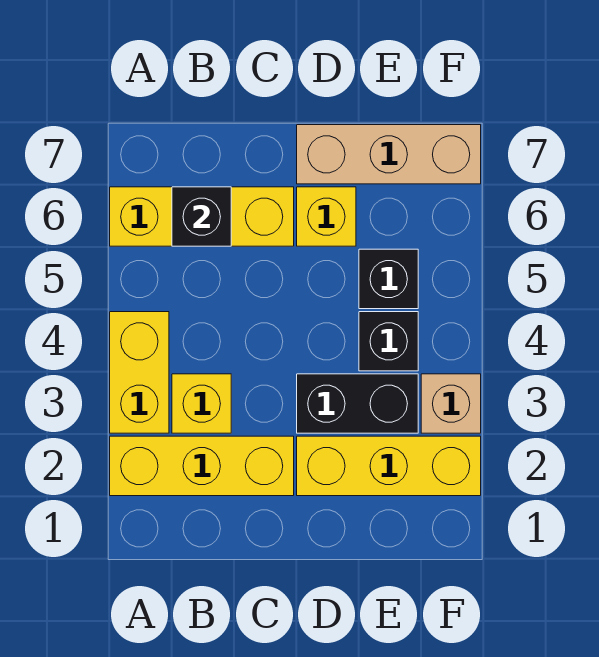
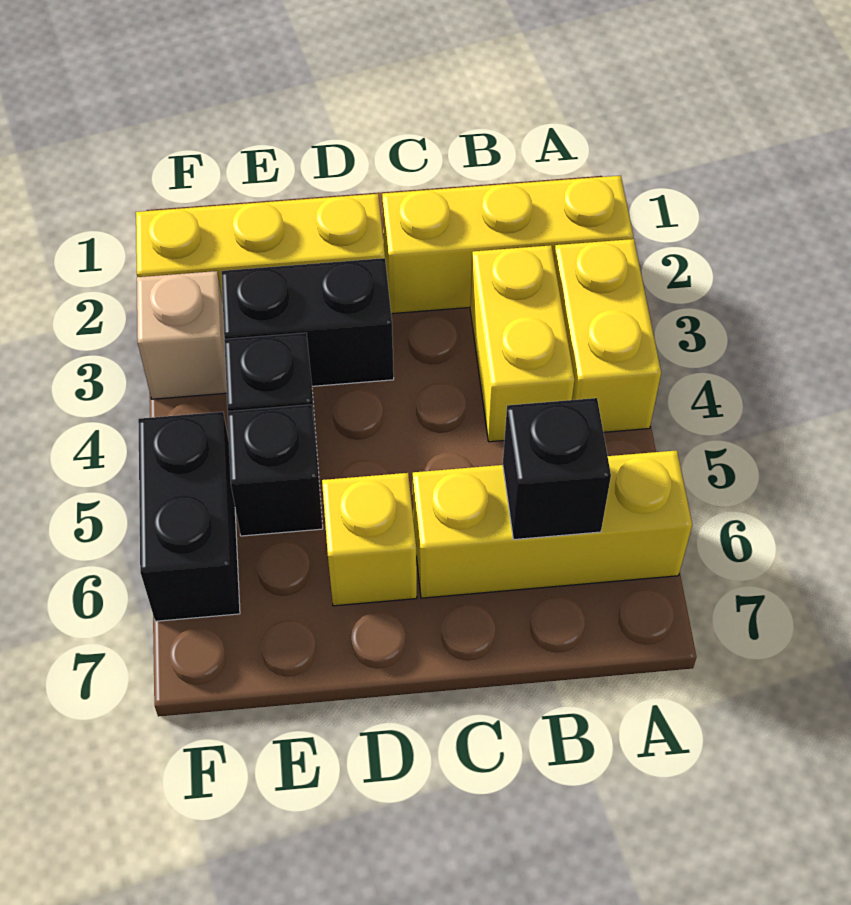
yellow 1x1 brick [172,374,231,433] -> yellow 1x2 brick [470,245,574,442]
tan 1x3 brick [297,125,481,184] -> none
none -> black 1x2 brick [138,412,240,621]

